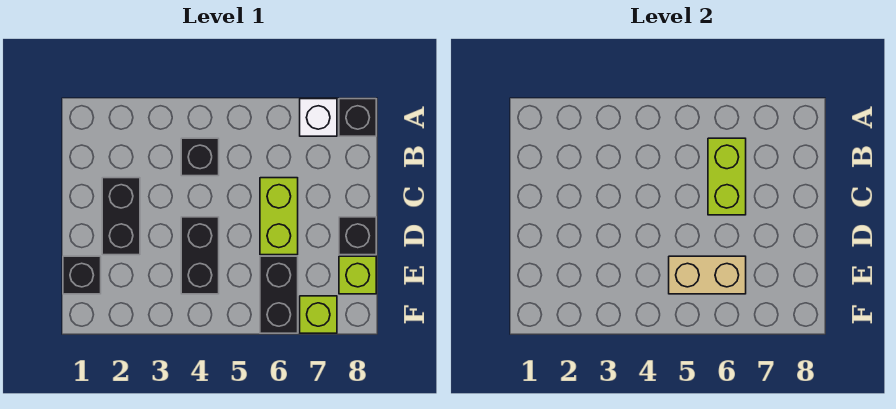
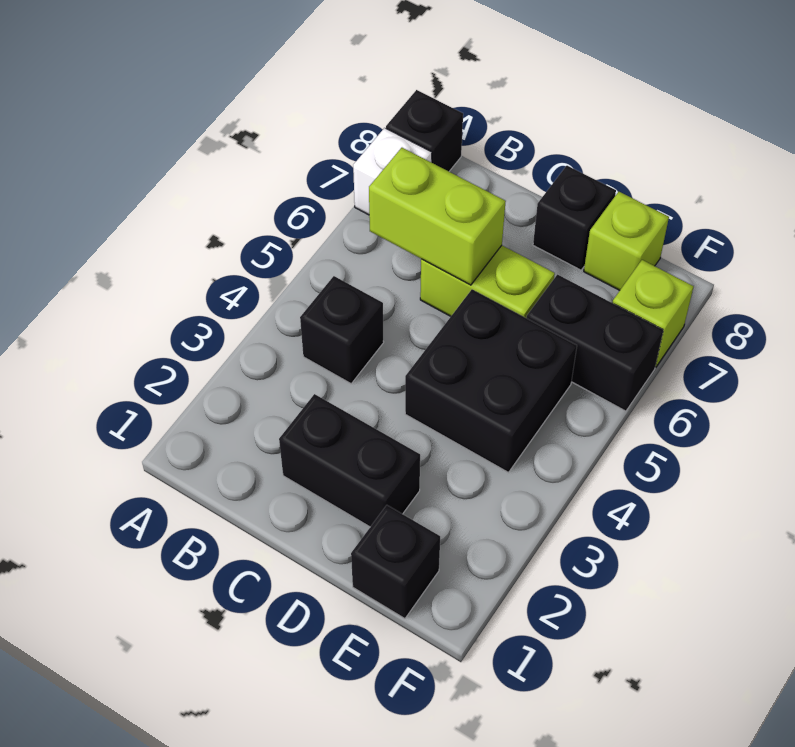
black 1x2 brick [181,217,219,294] -> black 2x2 brick [405,289,577,472]
tan 1x2 brick [669,256,746,294] -> none

